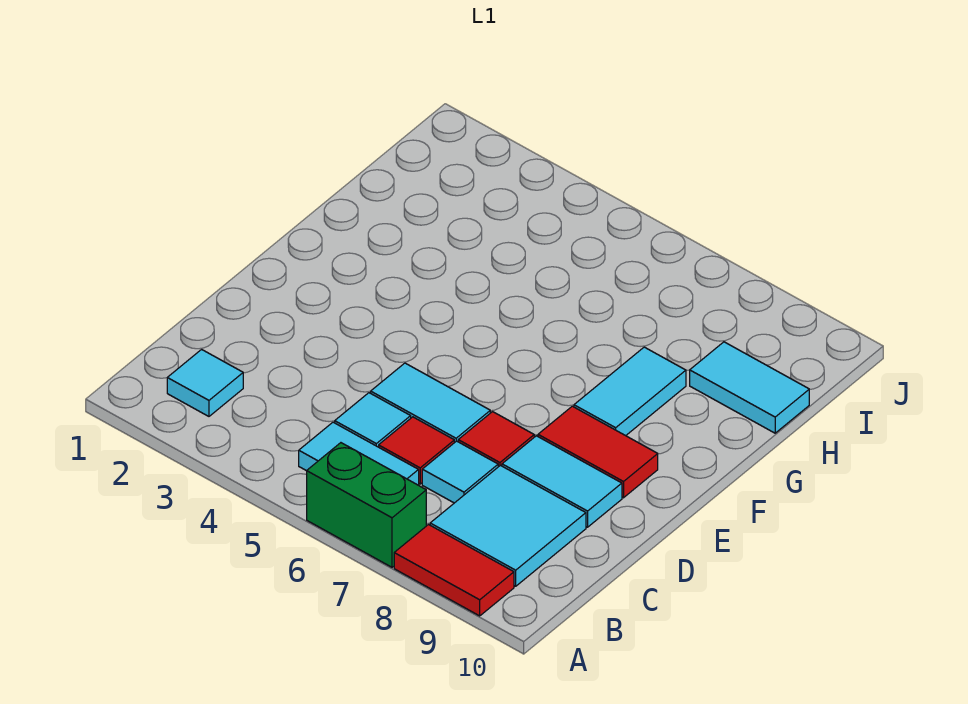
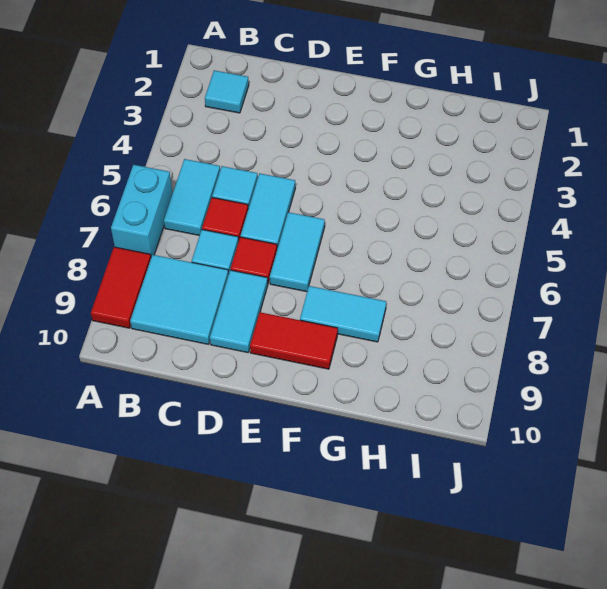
green 1x2 brick [307,443,426,567] -> cyan 1x2 brick [111,165,173,257]
red 1x2 tile [538,406,658,498] -> red 1x2 tile turned to [250,312,338,369]
cyan 1x2 tile [690,342,809,433] -> cyan 1x2 tile moved to [270,212,325,292]

